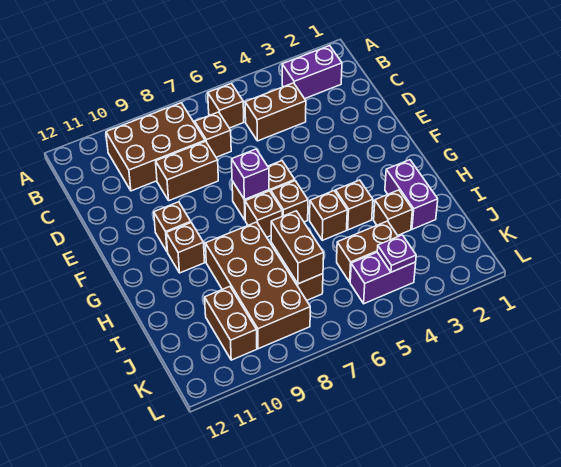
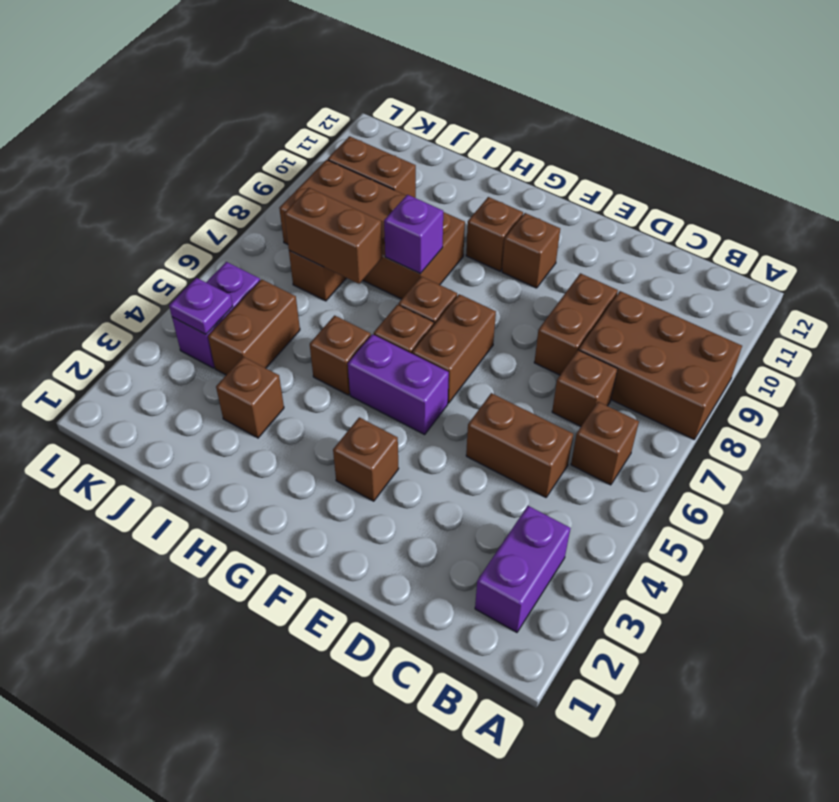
brown 2x3 brick [106,103,205,191] -> brown 2x3 brick turned to [579,291,742,439]
brown 1x2 brick [245,83,306,141] -> brown 1x2 brick turned to [466,393,573,497]
purple 1x1 brick [232,149,269,200] -> purple 1x1 brick moved to [384,195,443,273]
purple 1x2 brick [385,160,438,229] -> purple 1x2 brick moved to [348,334,449,435]
brown 1x1 brick [336,180,373,230] -> brown 1x1 brick moved to [333,417,399,501]

